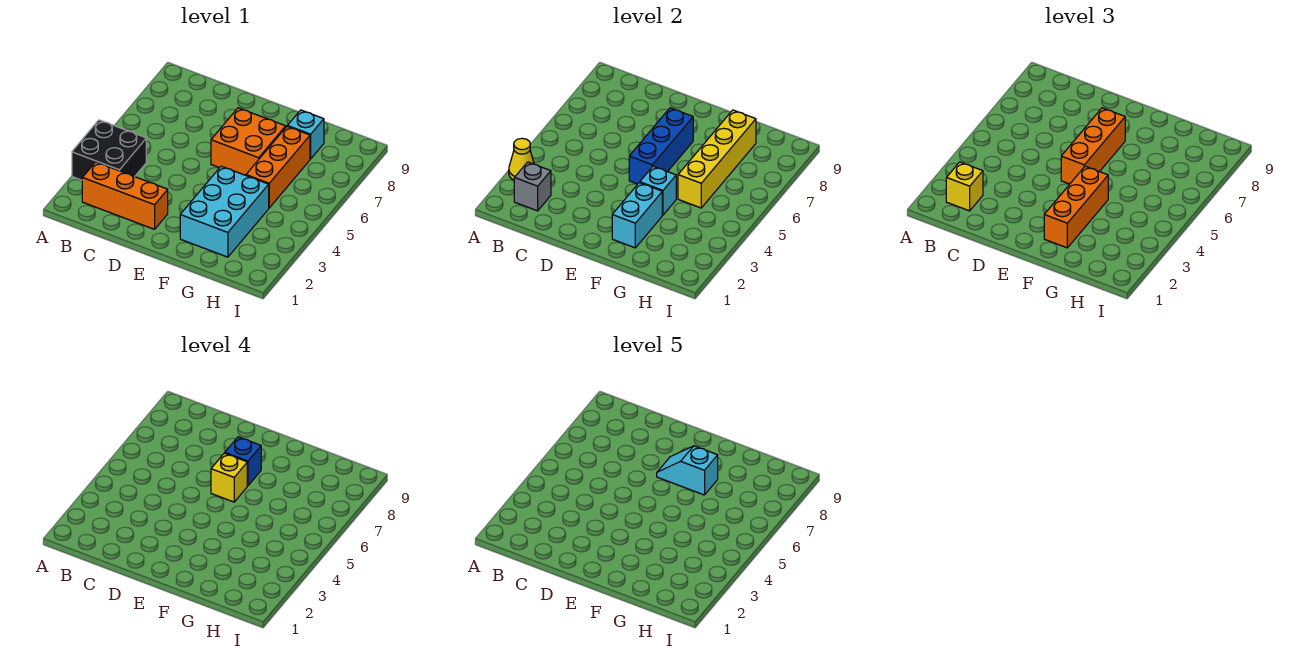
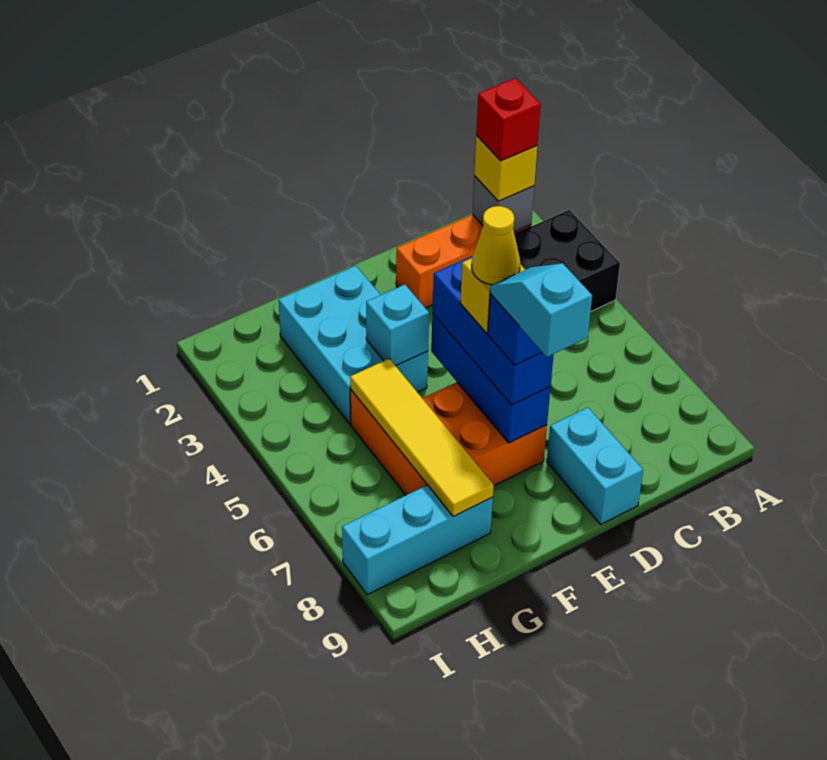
yellow 1x1 cone [509,138,534,180] -> yellow 1x1 cone moved to [472,206,520,285]
none -> red 1x1 brick [476,78,541,161]
orange 1x3 brick [1061,108,1125,184] -> blue 1x3 brick [432,256,554,405]
cyan 1x2 slope [657,446,718,495] -> cyan 1x2 slope turned to [490,263,592,357]
cyan 1x2 brick [612,183,662,248] -> cyan 1x2 brick moved to [547,407,643,525]
orange 1x3 brick [1044,166,1108,248] -> none
yellow 1x4 brick [678,110,756,208] -> yellow 1x4 tile [350,359,494,517]
cyan 1x1 brick [287,110,324,159] -> cyan 1x3 brick [342,485,493,595]

